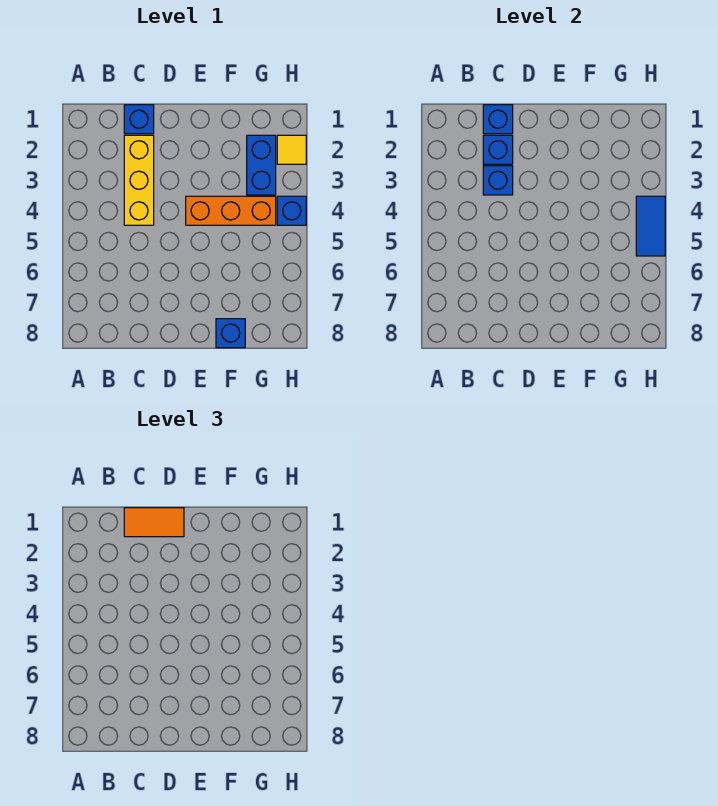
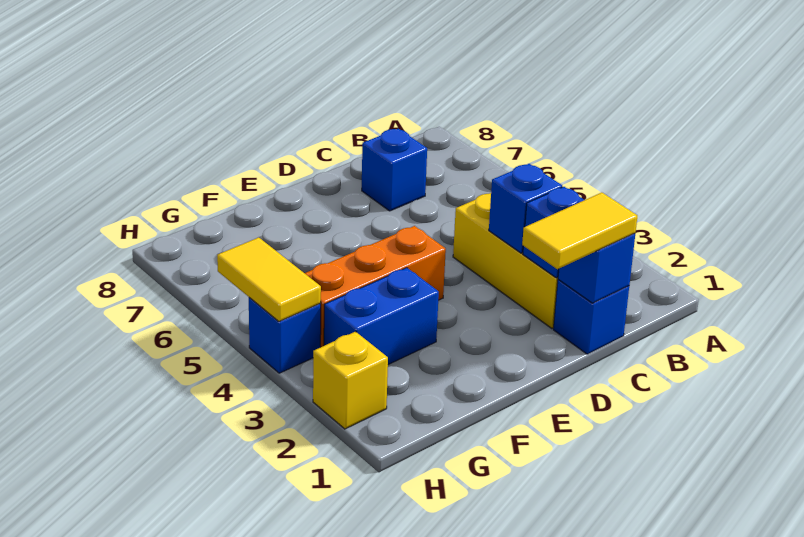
orange 1x2 tile [124,508,184,537] -> yellow 1x2 tile [522,193,637,269]
blue 1x1 brick [216,319,245,348] -> blue 1x1 brick moved to [362,129,427,211]
blue 1x2 brick [247,135,276,195] -> blue 1x2 brick turned to [324,268,439,364]
yellow 1x1 tile [277,135,306,164] -> yellow 1x1 brick [313,332,388,429]
blue 1x2 tile [636,196,665,256] -> yellow 1x2 tile [217,238,321,321]

